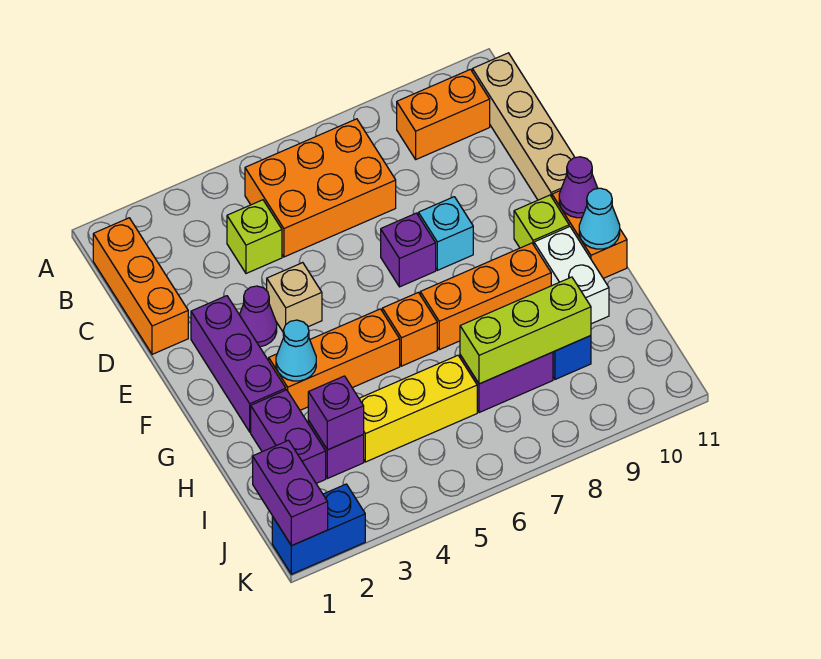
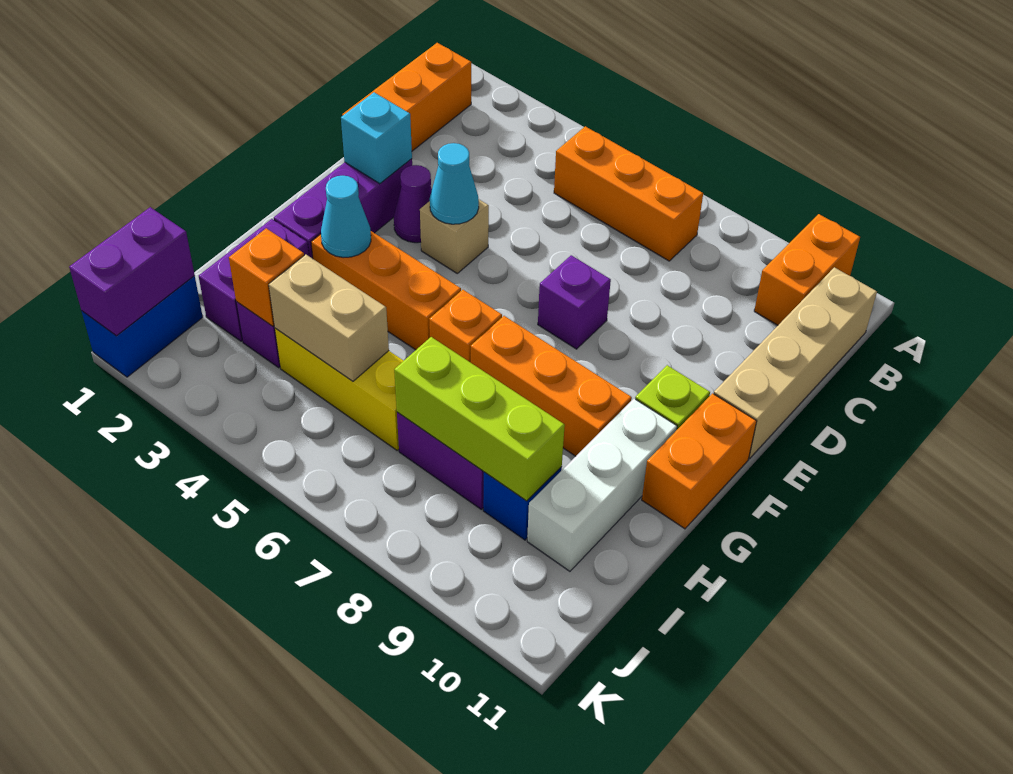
orange 2x3 brick [245,119,396,257] -> orange 1x3 brick [554,126,703,261]
orange 1x2 brick [397,69,490,159] -> orange 1x2 brick turned to [754,214,860,325]
lime 1x1 brick [227,200,282,273] -> none
cyan 1x1 brick [418,197,473,270] -> cyan 1x1 brick moved to [341,92,412,184]
purple 1x1 cone [559,157,598,218] -> none
white 1x2 brick [534,226,609,324] -> white 1x3 brick [527,399,677,571]
cyan 1x1 cone [579,188,620,249] -> cyan 1x1 cone moved to [430,143,479,224]
purple 1x1 brick [308,376,364,450] -> orange 1x1 brick [229,228,304,326]
none -> tan 1x2 brick [269,255,389,381]
blue 1x2 brick [272,484,365,574] -> blue 1x2 brick turned to [82,276,203,377]

